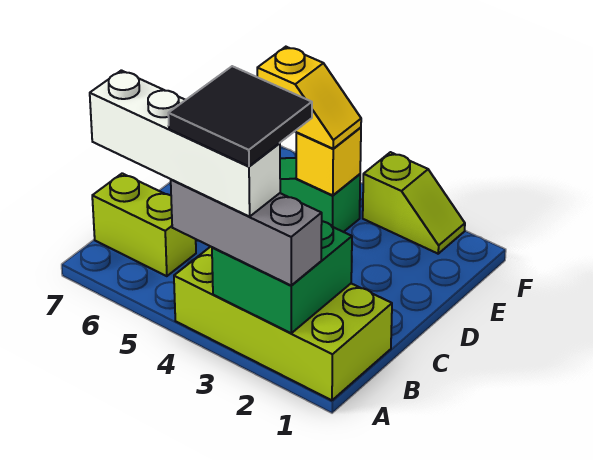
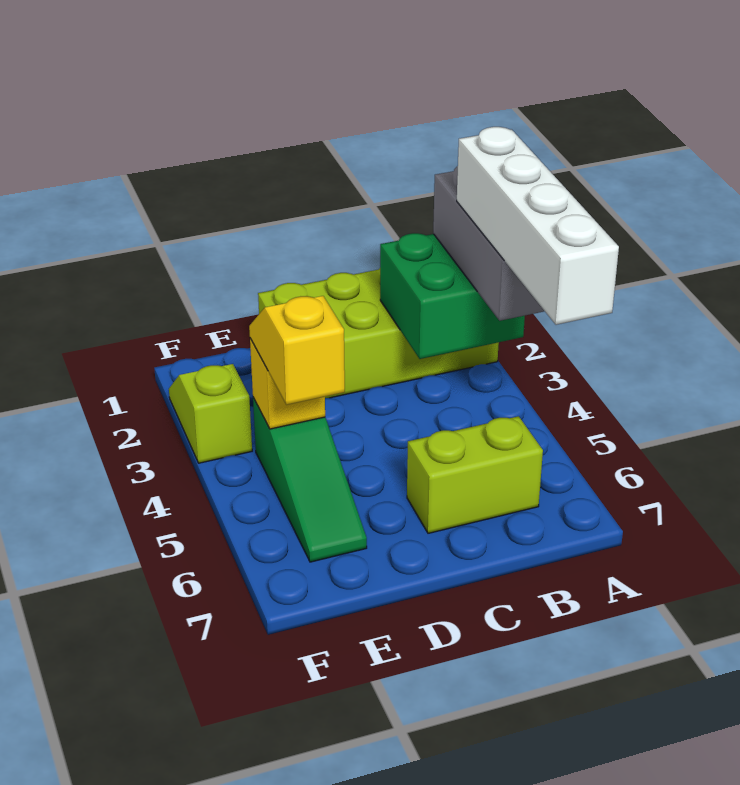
lime 2x4 brick [174,247,392,400] -> lime 2x4 brick turned to [258,268,499,398]
black 2x2 tile [168,66,312,166] -> none
lime 1x2 brick [92,173,196,276] -> lime 1x2 brick turned to [407,416,543,533]

